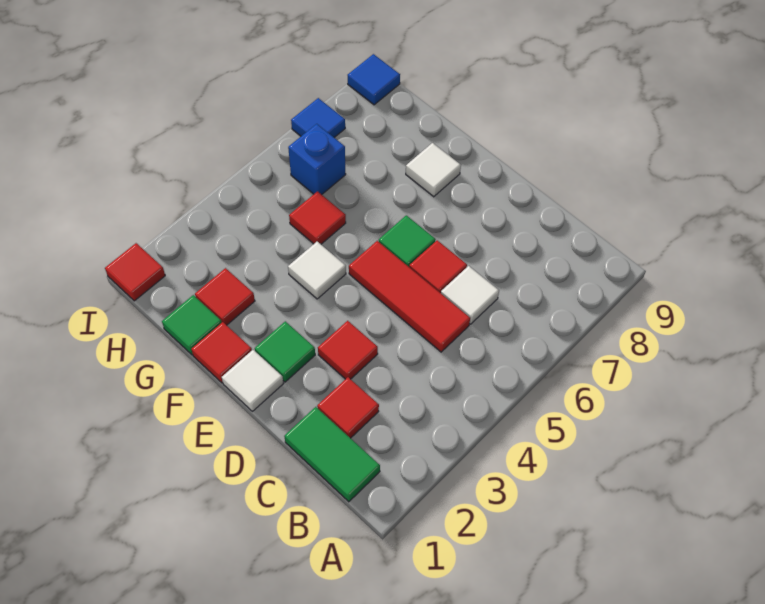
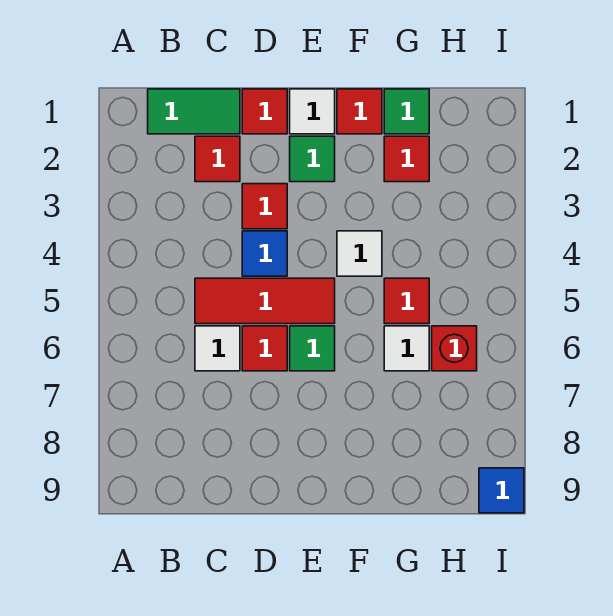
white 1x1 tile [406,143,461,197] -> white 1x1 tile moved to [384,326,429,371]
blue 1x1 brick [288,124,346,195] -> red 1x1 brick [432,326,477,371]
red 1x1 tile [105,243,165,301] -> red 1x1 tile moved to [242,89,287,134]
blue 1x1 tile [291,98,345,137] -> blue 1x1 tile moved to [242,231,287,276]

